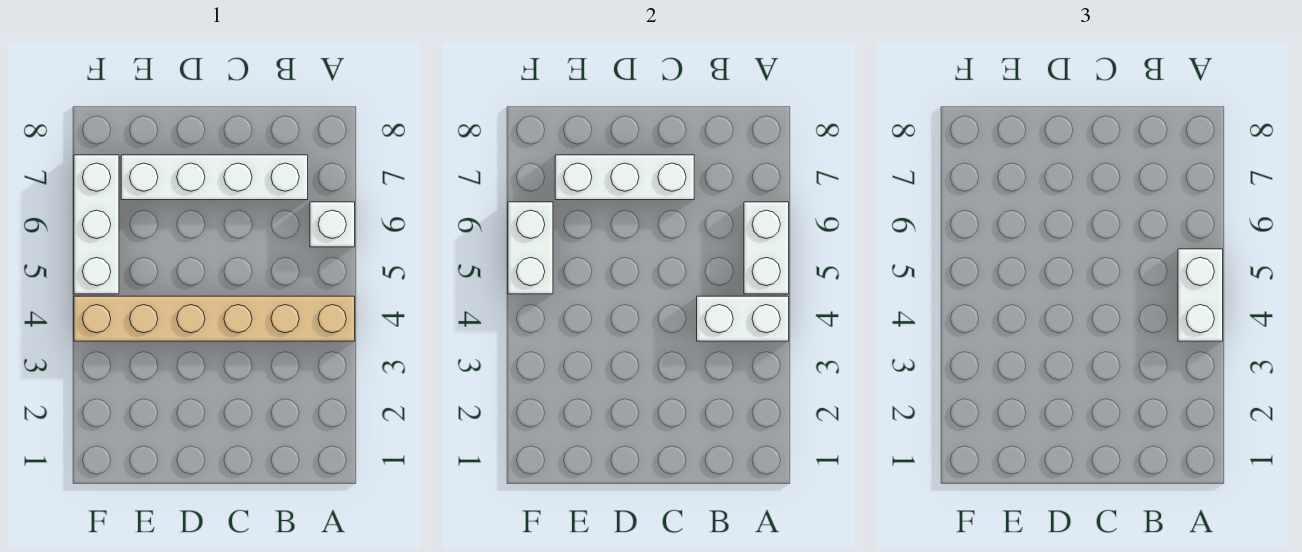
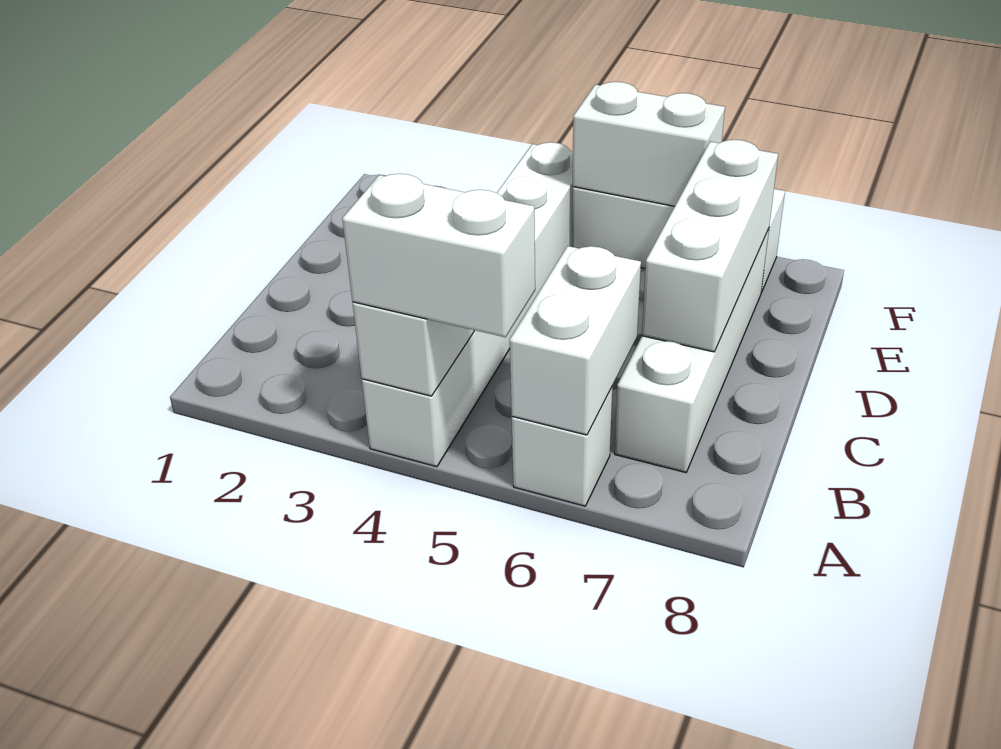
tan 1x6 brick [74,296,355,341] -> white 1x6 brick [362,142,573,467]
white 1x2 brick [744,202,789,294] -> white 1x2 brick turned to [510,246,641,435]

